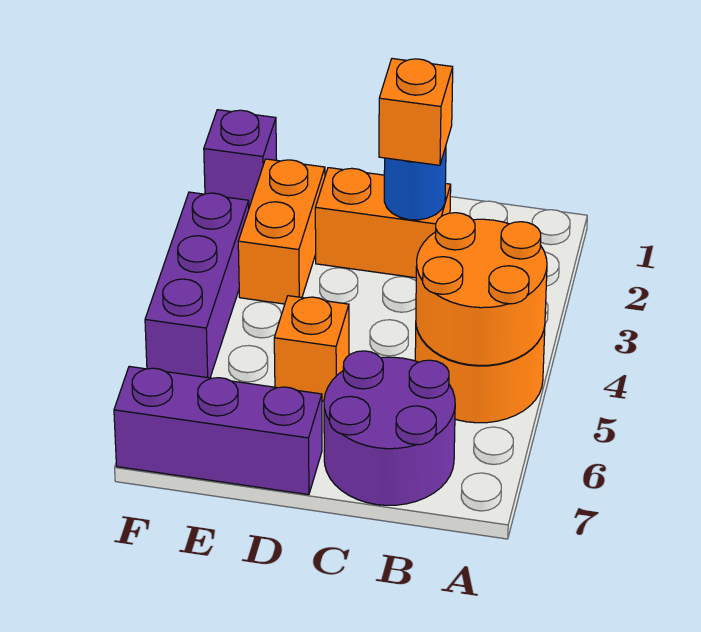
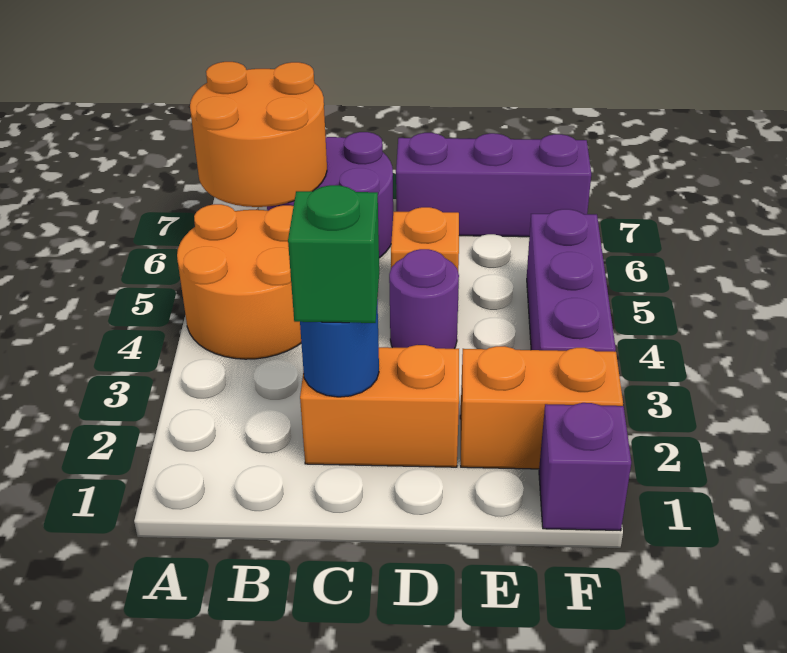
orange 2x2 round brick [416,213,547,366] -> orange 2x2 round brick moved to [190,62,327,207]
orange 1x1 brick [379,59,453,165] -> green 1x1 brick [288,185,379,323]
none -> purple 1x1 round brick [389,249,459,349]
orange 1x2 brick [238,159,325,304] -> orange 1x2 brick turned to [460,346,623,469]

